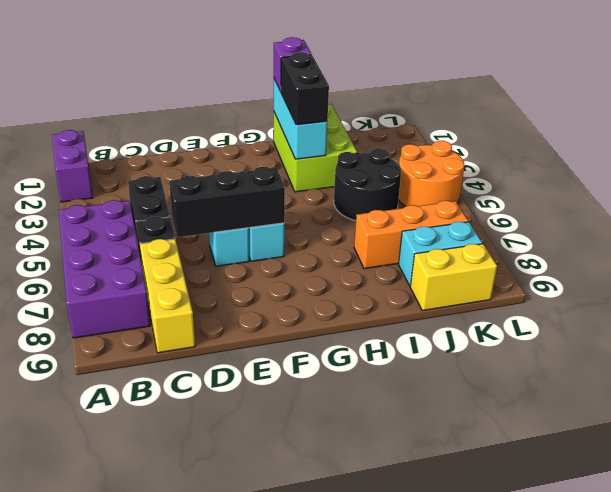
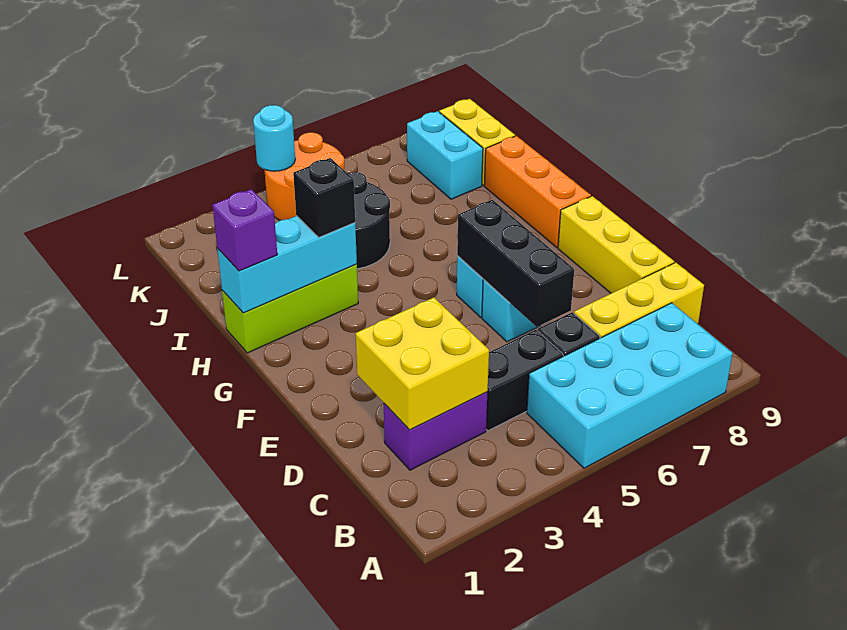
purple 1x2 brick [52,130,93,202] -> purple 1x2 brick moved to [384,392,488,470]
purple 2x4 brick [59,200,150,338] -> cyan 2x4 brick [527,303,733,468]
none -> yellow 2x2 brick [356,297,489,430]
none -> yellow 1x3 brick [558,196,674,293]
lime 2x3 brick [274,104,358,192] -> lime 1x3 brick [222,264,358,353]
black 1x2 brick [281,52,329,125] -> black 1x1 brick [293,158,355,237]
orange 1x3 brick [354,201,468,269] -> orange 1x3 brick moved to [484,136,591,247]
none -> cyan 1x1 round brick [253,105,295,171]

